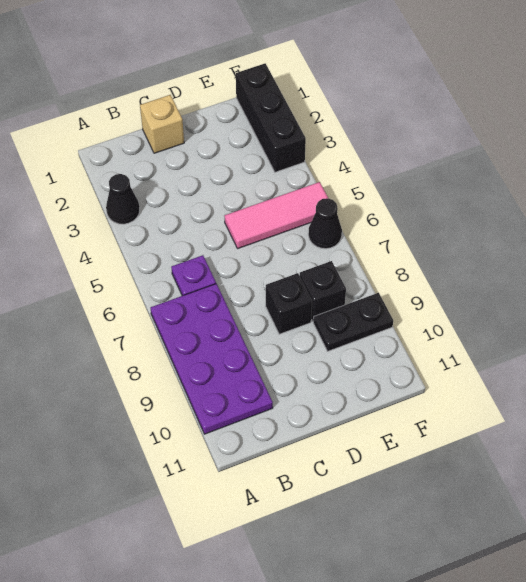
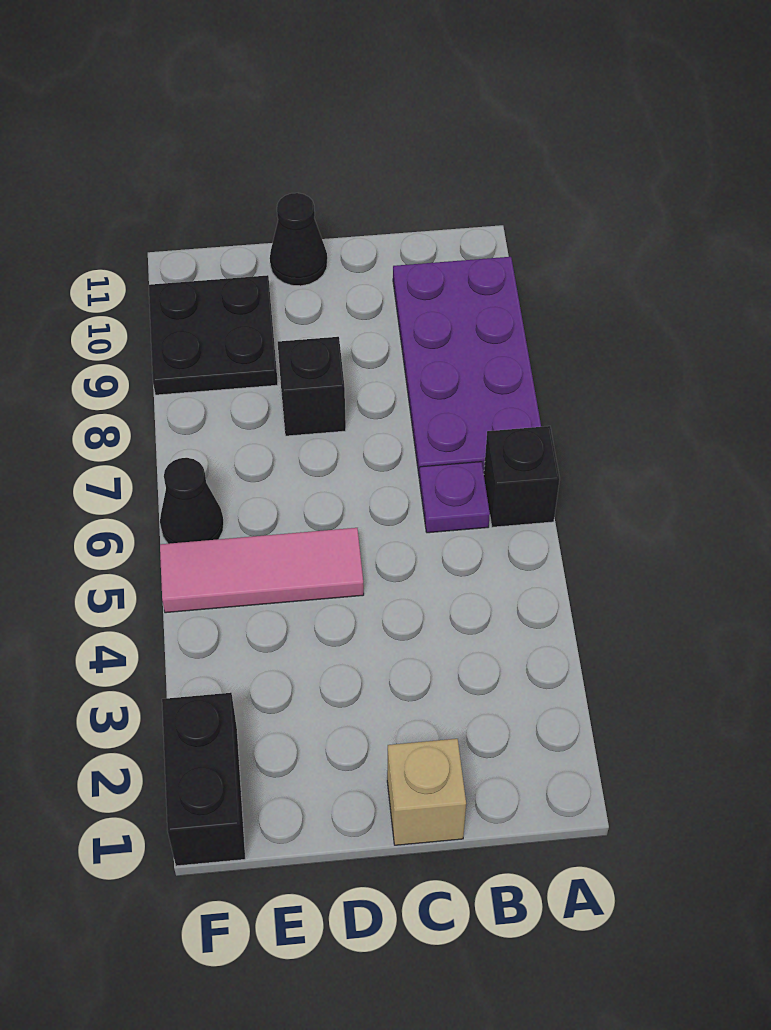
black 1x1 cone [106,174,140,224] -> black 1x1 cone moved to [270,193,327,286]
black 1x1 brick [300,261,346,321] -> black 1x1 brick moved to [484,426,560,527]
black 1x2 plate [313,293,393,351] -> black 2x2 plate [149,275,278,395]
black 1x3 brick [236,63,306,172] -> black 1x2 brick [162,693,245,866]

